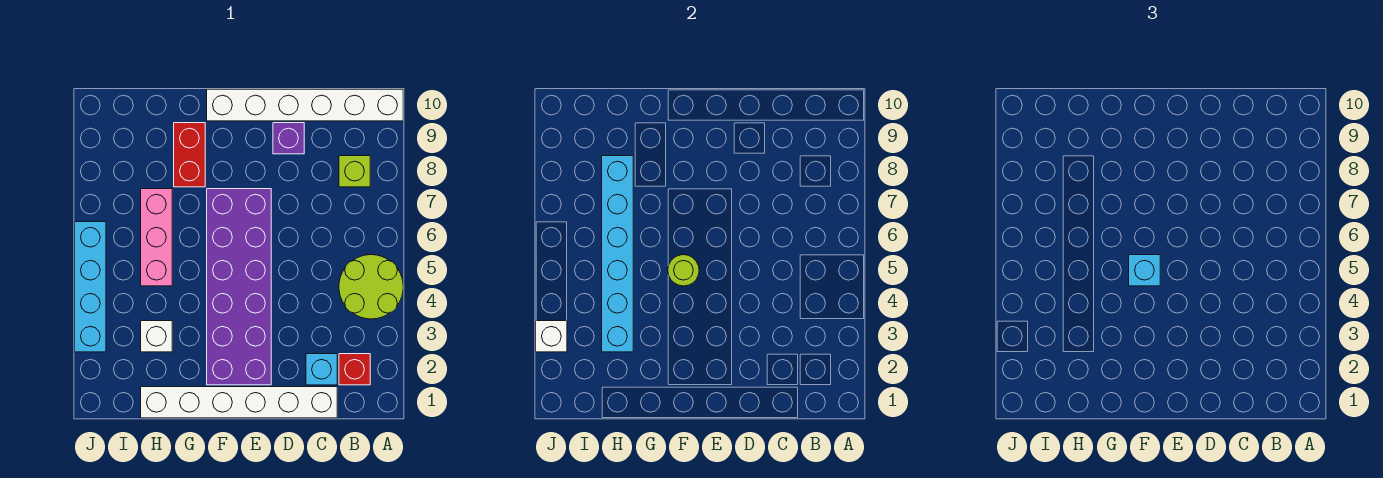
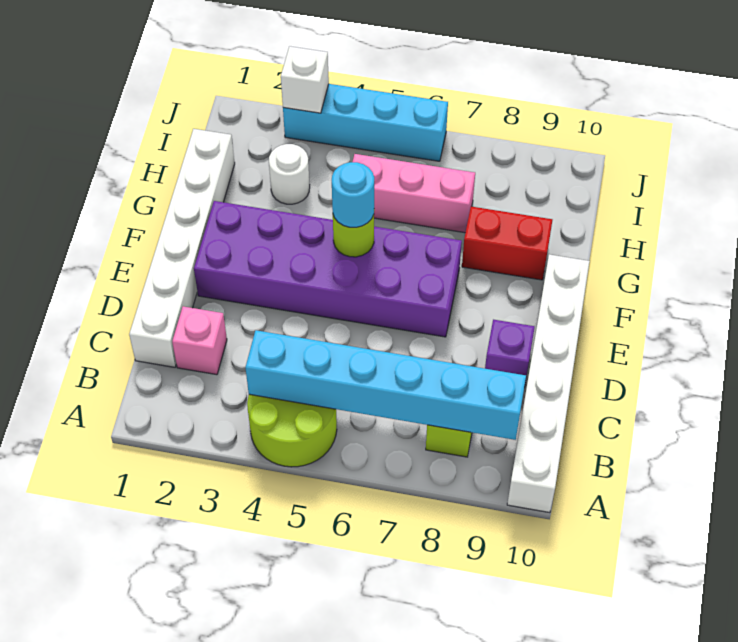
red 1x1 brick [339,354,370,385] -> none
cyan 1x1 brick [306,354,337,385] -> pink 1x1 brick [172,306,227,375]
cyan 1x1 brick [1129,255,1160,286] -> cyan 1x1 round brick [332,162,374,227]
white 1x1 brick [141,321,172,352] -> white 1x1 round brick [269,144,310,204]
cyan 1x6 brick [602,156,633,352] -> cyan 1x6 brick moved to [245,330,526,440]

